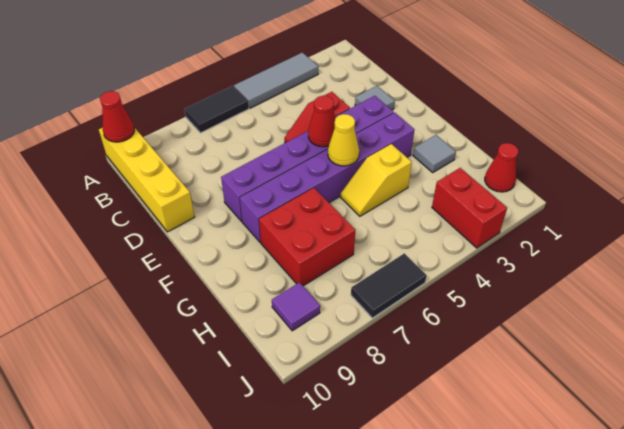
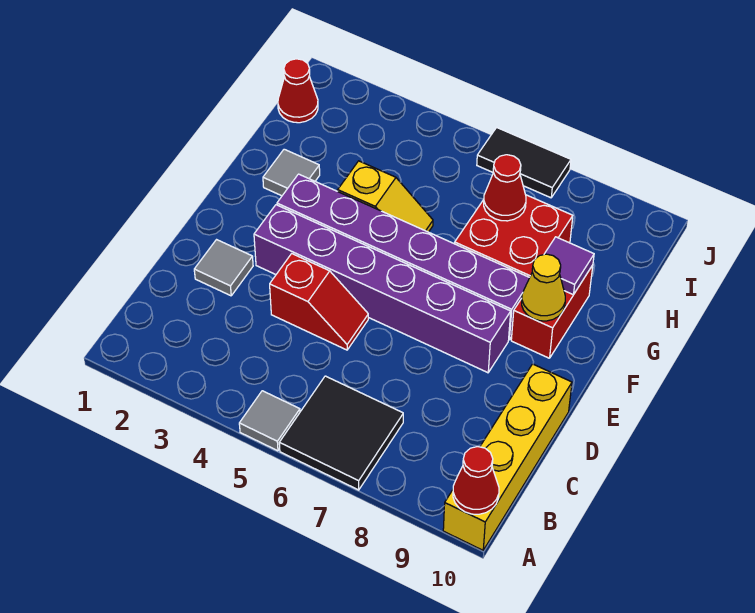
grey 1x3 tile [234,53,318,108] -> grey 1x1 tile [239,391,300,451]
black 1x2 tile [184,86,249,133] -> black 2x2 tile [279,376,403,490]
red 1x1 cone [308,96,335,147] -> red 1x1 cone moved to [484,155,526,221]
yellow 1x1 cone [328,114,359,166] -> yellow 1x1 cone moved to [522,254,565,321]
red 1x2 brick [432,168,507,248] -> red 1x2 brick moved to [511,265,593,358]
purple 1x1 tile [272,282,320,331] -> purple 1x1 tile moved to [545,237,594,295]

